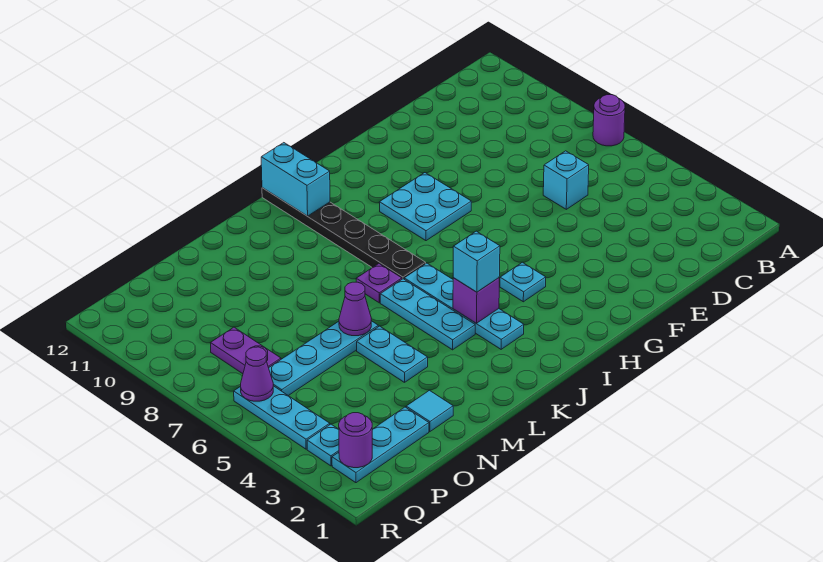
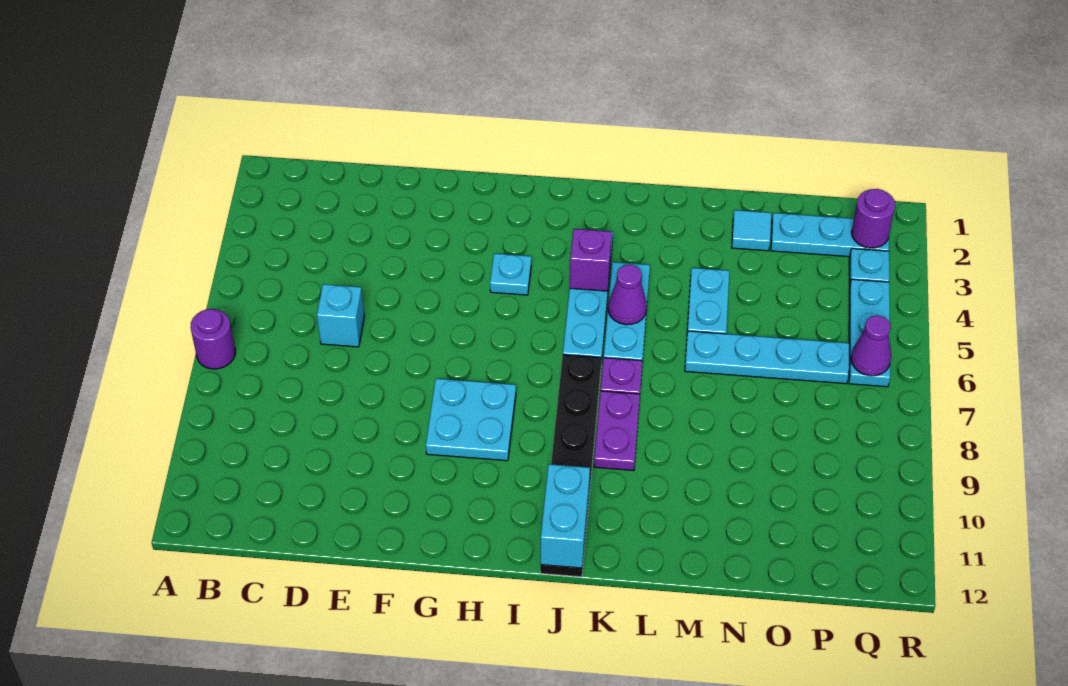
cyan 1x1 brick [453,231,500,292] -> none
purple 1x1 cone [339,282,371,336] -> purple 1x1 cone moved to [608,265,647,325]
purple 1x2 plate [211,327,281,374] -> purple 1x2 plate moved to [594,391,640,471]

